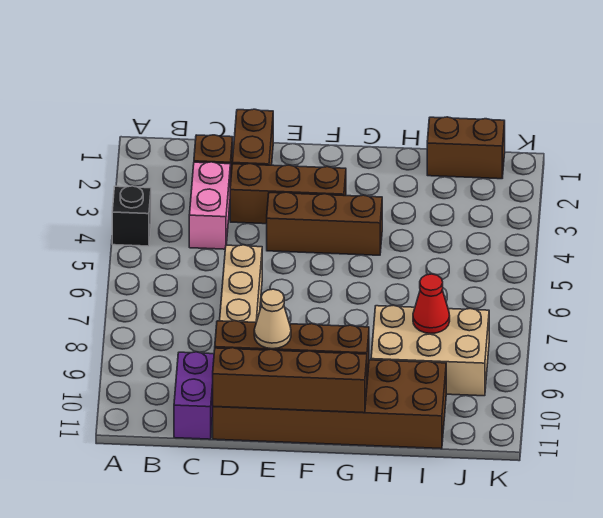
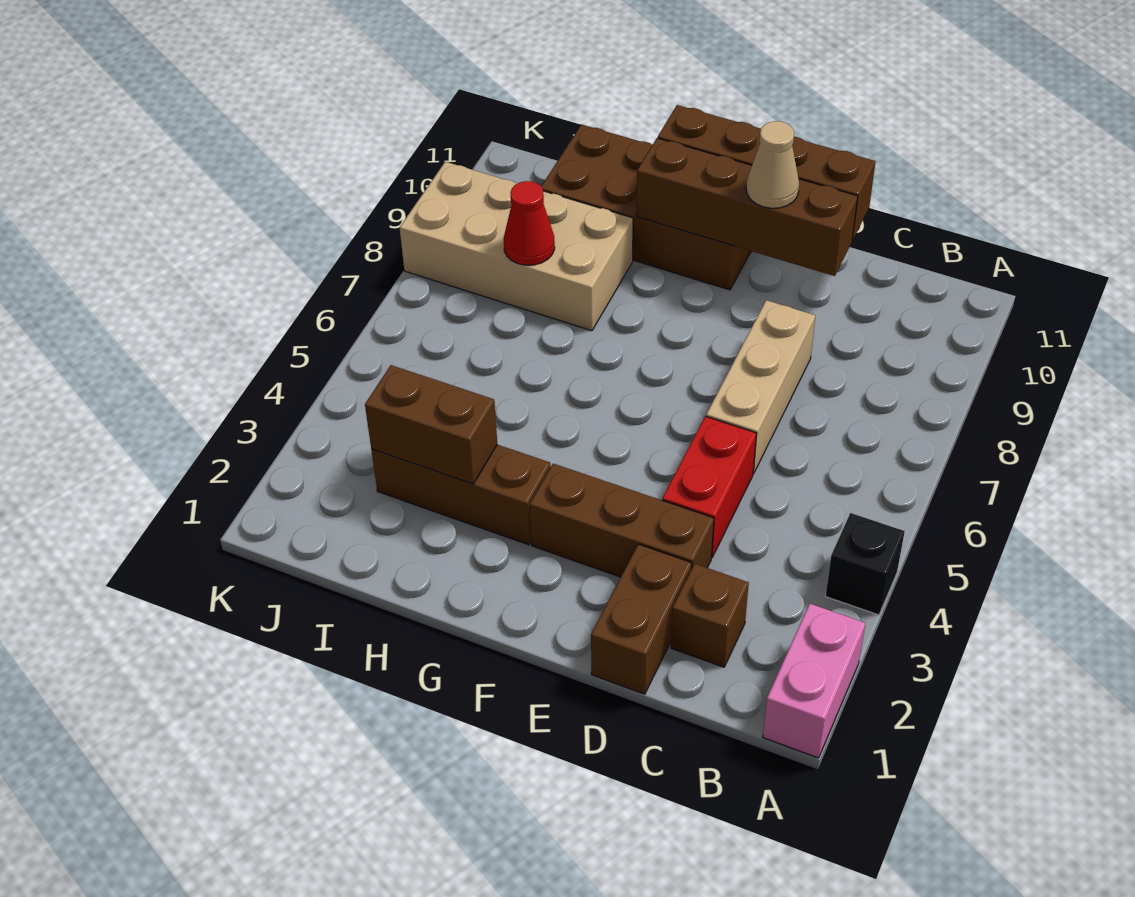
pink 1x2 brick [189,162,230,249] -> pink 1x2 brick moved to [763,604,865,758]
purple 1x2 brick [174,352,214,439] -> none
none -> red 1x2 brick [662,416,757,557]
brown 2x6 brick [213,360,446,449] -> brown 2x4 brick [541,125,751,290]
brown 1x3 brick [267,192,382,255] -> brown 1x3 brick moved to [371,445,551,545]
tan 2x3 brick [371,305,489,396] -> tan 2x4 brick [400,162,633,331]
brown 1x2 brick [427,117,505,179] -> brown 1x2 brick moved to [365,365,497,484]

